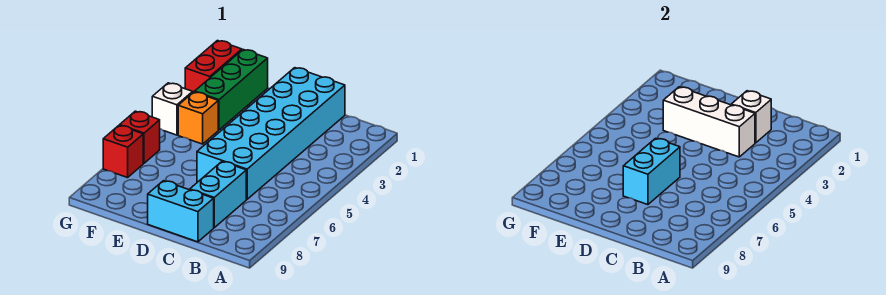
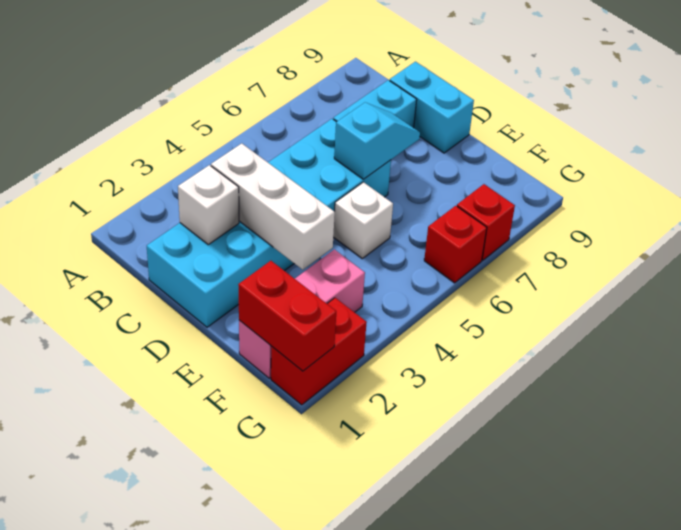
cyan 1x2 brick [623,138,680,205] -> cyan 1x2 slope [334,103,420,179]
green 1x3 brick [195,50,268,130] -> pink 1x3 brick [239,249,365,378]
none -> red 1x2 brick [238,261,336,371]
orange 1x1 brick [178,92,218,144] -> none
white 1x1 brick [152,83,193,135] -> white 1x1 brick moved to [333,182,393,258]

